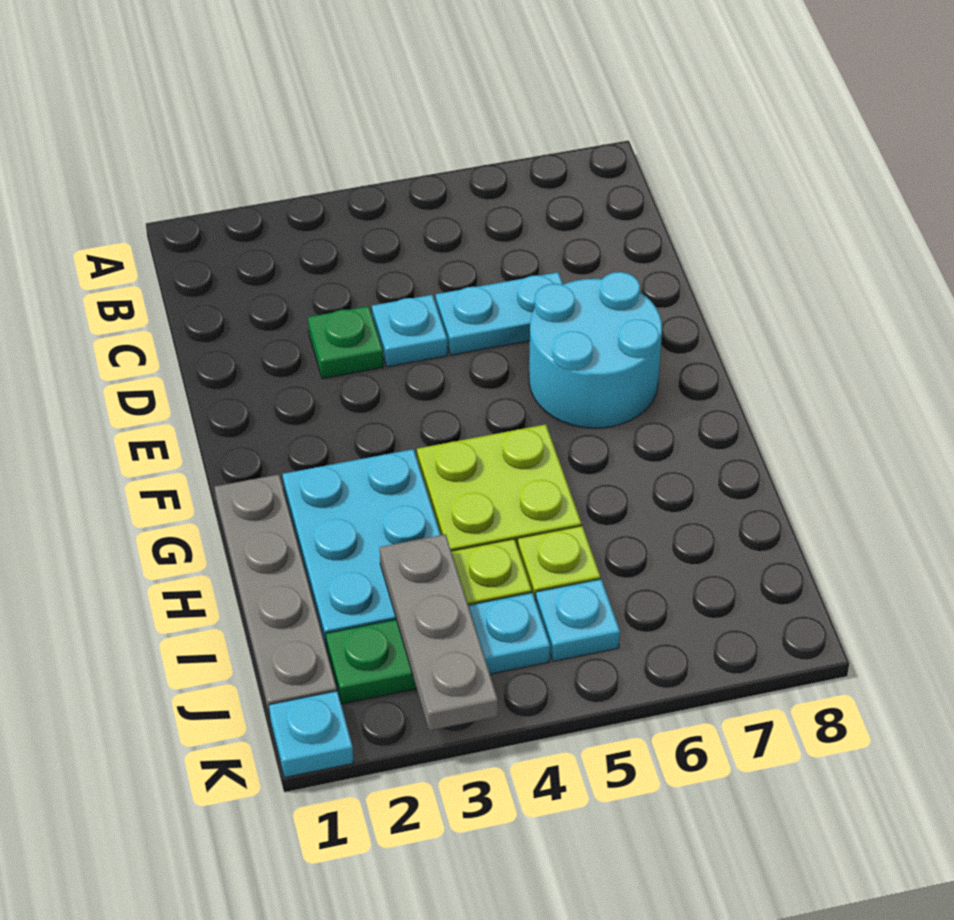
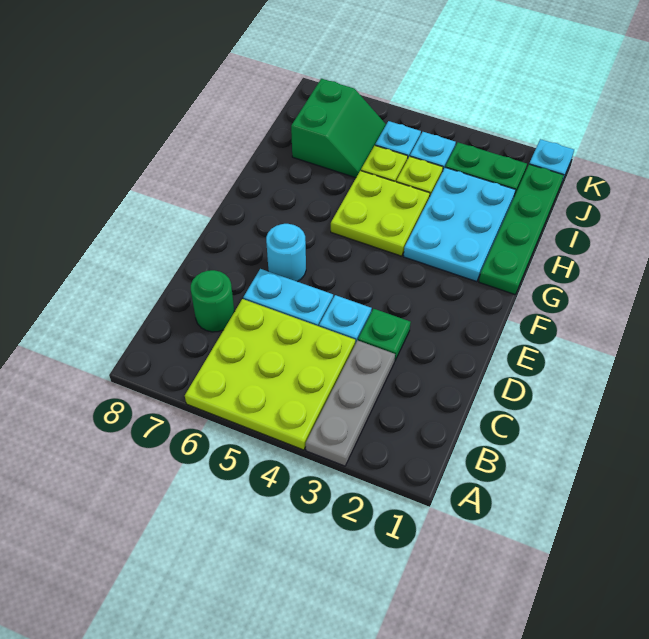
none -> lime 3x3 plate [185,299,355,450]
none -> green 1x1 round brick [191,270,235,332]
cyan 2x2 round brick [529,272,662,428] -> cyan 1x1 round brick [266,224,306,282]
grey 1x4 plate [215,474,337,718] -> green 1x4 plate [479,164,564,294]
grey 1x3 plate [380,534,498,731] -> grey 1x3 plate moved to [306,340,395,466]
none -> green 2x2 slope [291,79,386,178]

